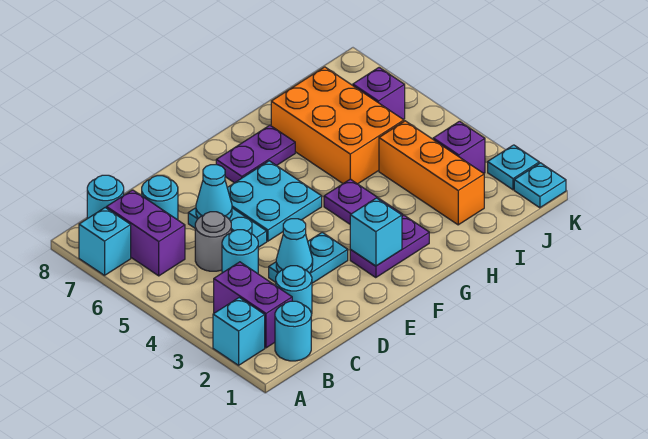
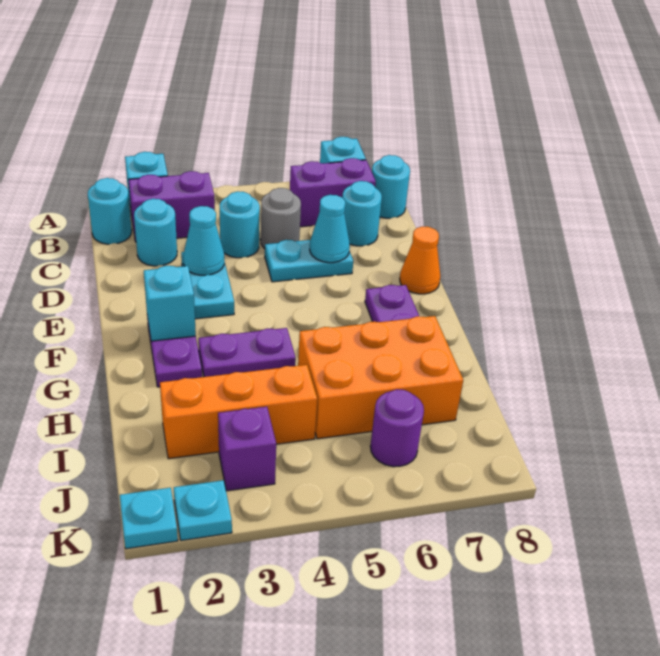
cyan 2x2 plate [227,161,322,241] -> none
none -> orange 1x1 cone [400,226,440,294]
purple 1x1 brick [353,68,405,119] -> purple 1x1 round brick [370,389,424,467]

